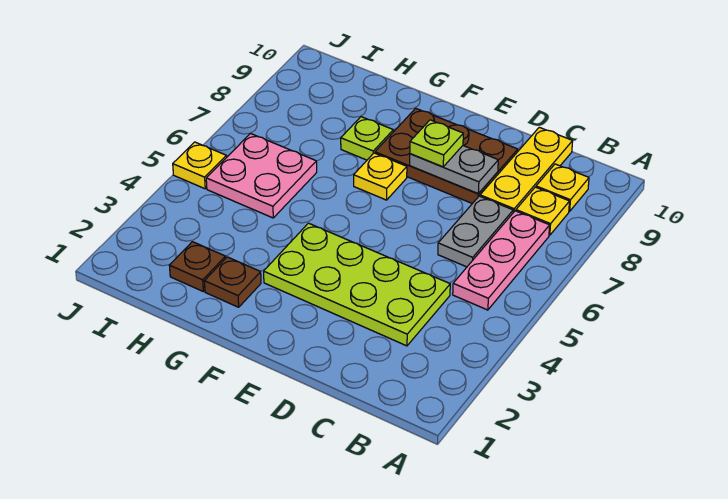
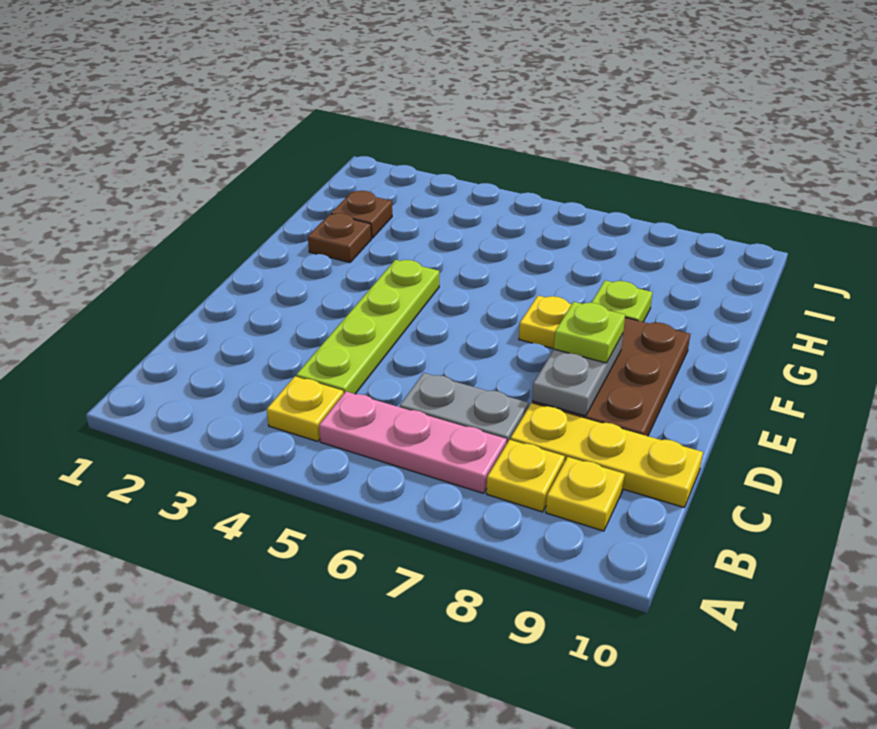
lime 2x4 plate [264,223,450,346] -> lime 1x4 plate [296,260,439,394]
pink 2x2 plate [206,133,317,218] -> none
yellow 1x1 plate [173,142,227,189] -> yellow 1x1 plate moved to [267,376,344,441]

